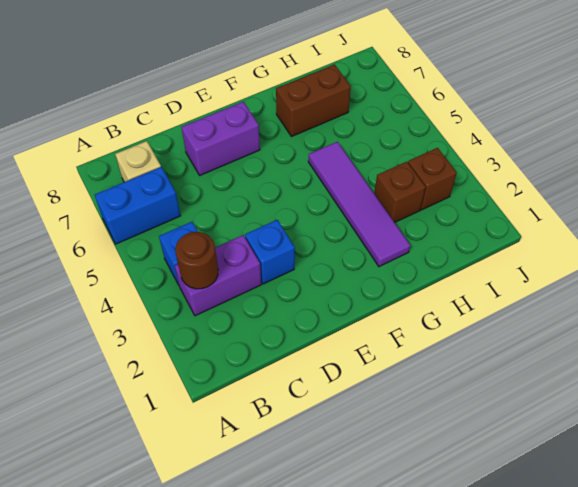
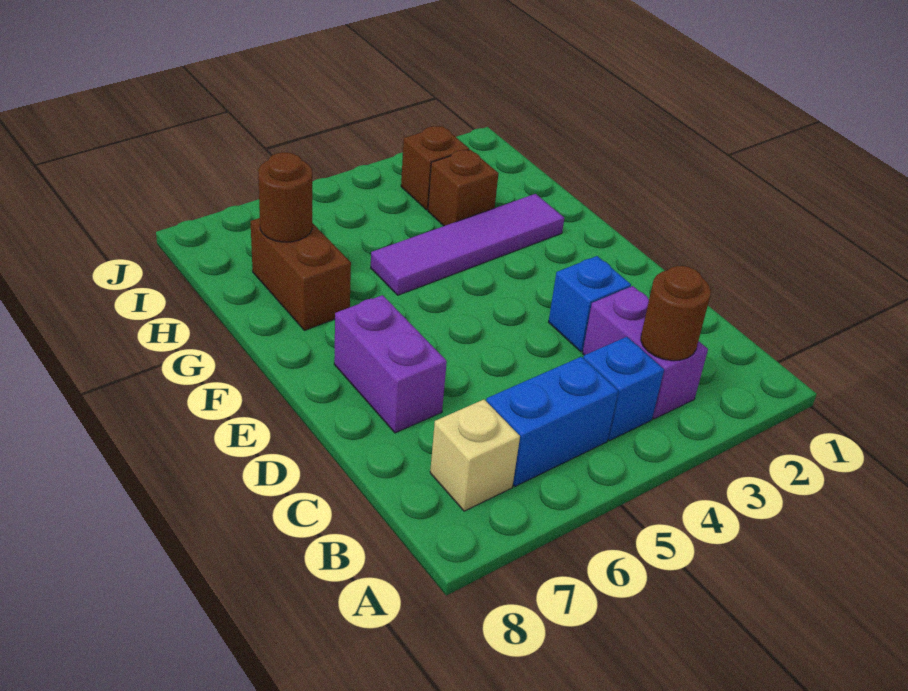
blue 1x2 brick [95,167,181,244] -> blue 1x2 brick turned to [486,357,618,486]
none -> brown 1x1 round brick [258,152,312,242]

